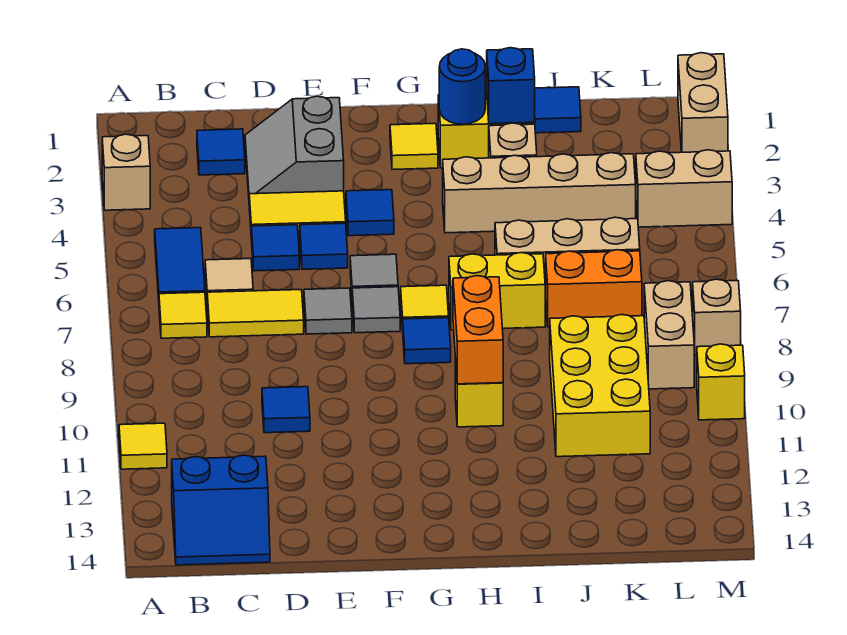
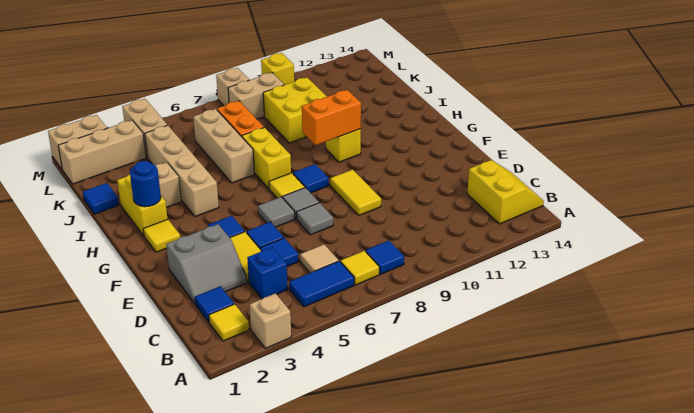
yellow 1x1 tile [119,423,167,469] -> yellow 1x1 tile moved to [209,304,249,341]
blue 2x2 slope [172,455,270,565] -> yellow 2x2 slope [467,160,544,224]
yellow 1x2 tile [207,290,304,337] -> yellow 1x2 tile moved to [330,170,381,215]
blue 1x1 tile [262,387,310,433] -> blue 1x1 tile moved to [366,241,404,274]
blue 1x1 brick [487,48,535,124] -> blue 1x1 brick moved to [247,247,288,299]
yellow 2x3 brick [550,315,650,457] -> yellow 2x2 brick [263,77,327,143]
none -> tan 1x3 brick [58,120,146,184]

